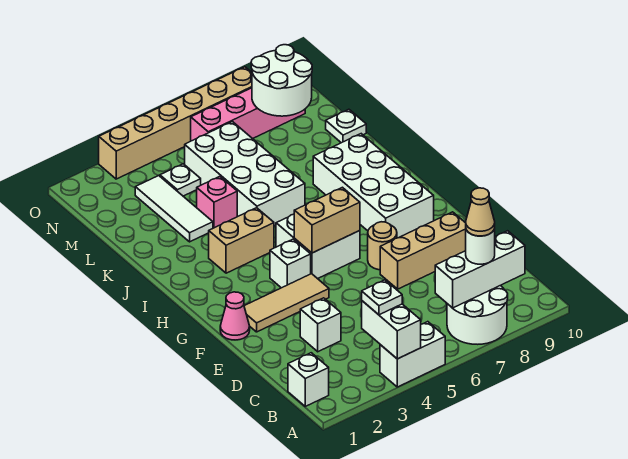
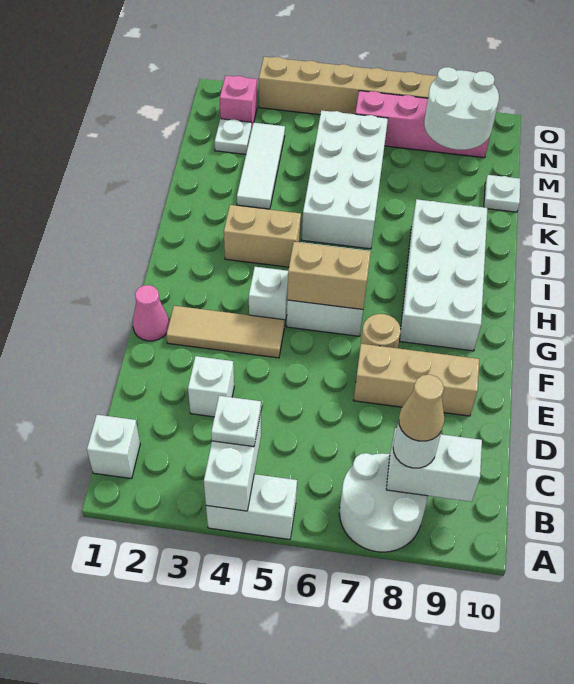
white 1x3 brick [435,231,525,308] -> white 1x2 brick [386,428,482,502]
pink 1x1 brick [197,176,237,228] -> pink 1x1 brick moved to [220,76,257,126]
white 1x1 plate [160,164,201,196] -> white 1x1 plate moved to [215,119,252,154]

